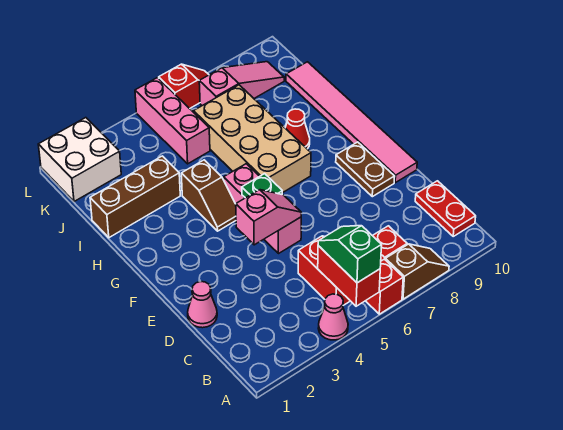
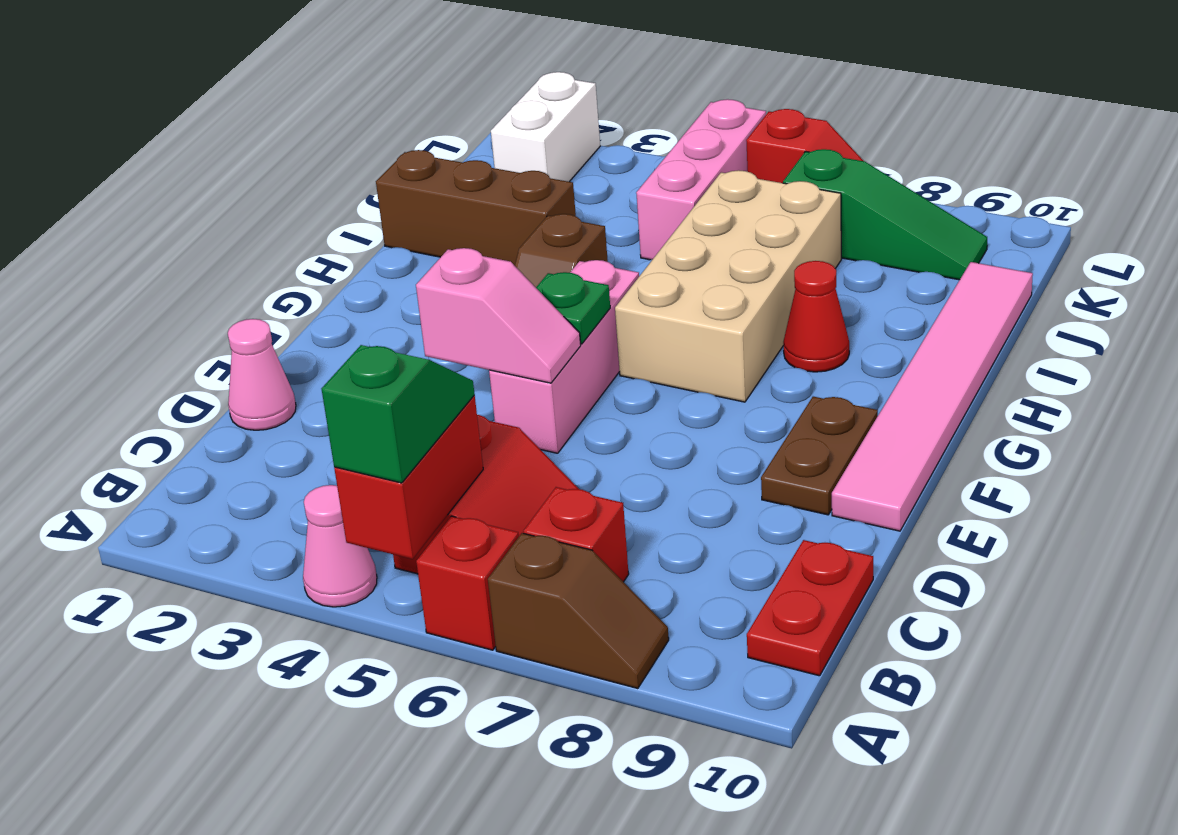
white 2x2 brick [38,118,121,201] -> white 1x2 brick [491,72,600,182]
pink 1x3 slope [199,62,284,106] -> green 1x3 slope [783,149,987,280]

